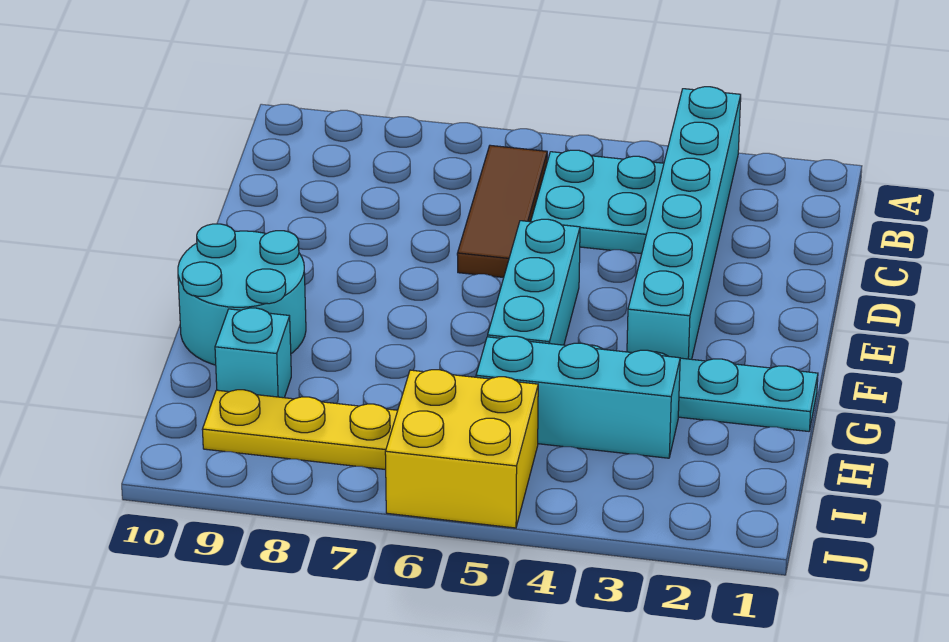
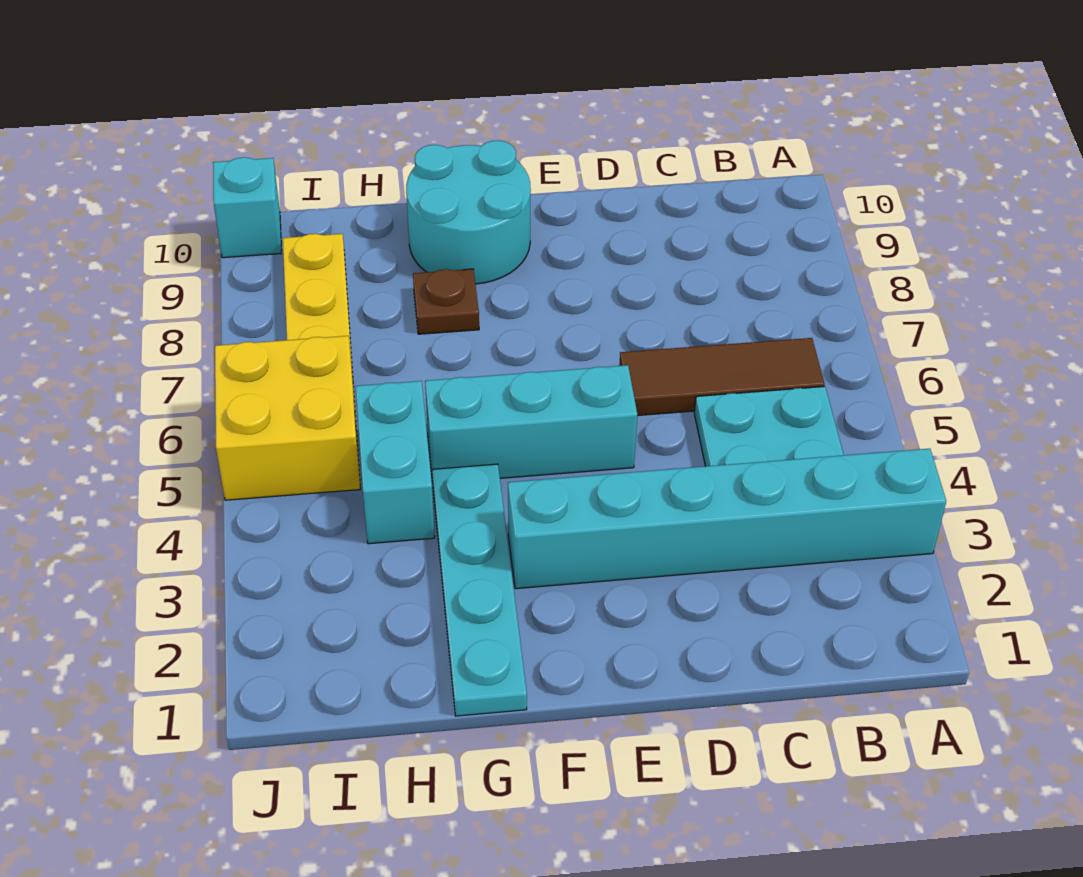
none -> brown 1x1 plate [413,269,479,334]
cyan 1x3 brick [476,336,680,458] -> cyan 1x2 brick [356,381,435,544]
cyan 1x1 brick [215,308,291,398] -> cyan 1x1 brick moved to [213,157,282,258]

